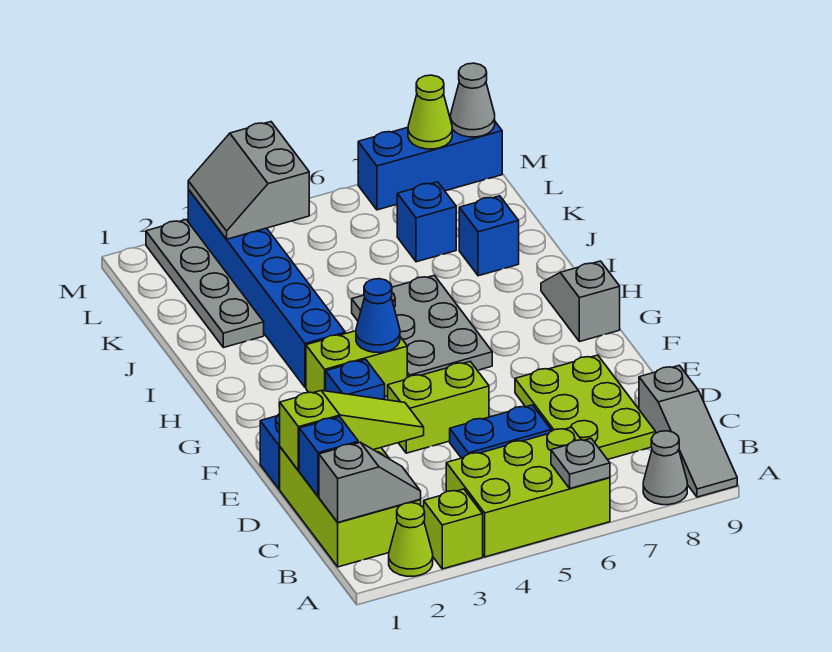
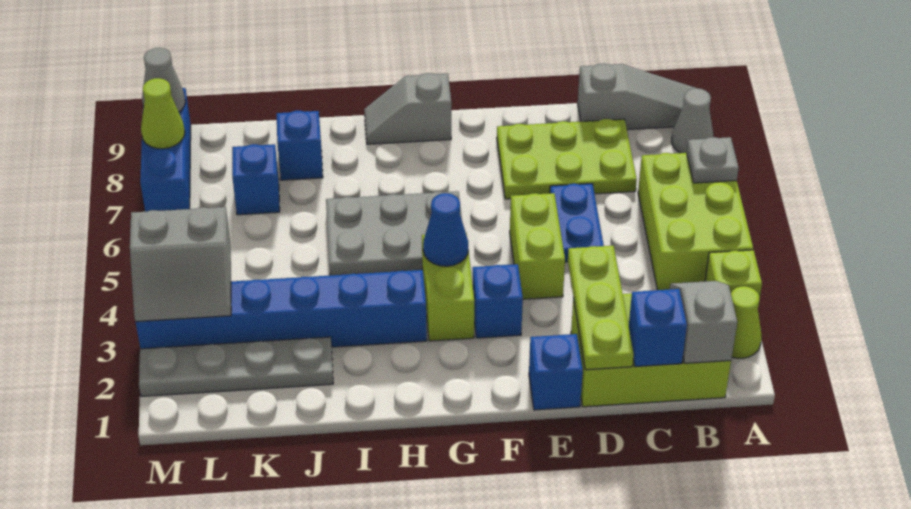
lime 1x3 slope [280,391,424,471] -> lime 1x3 plate [568,246,634,370]

